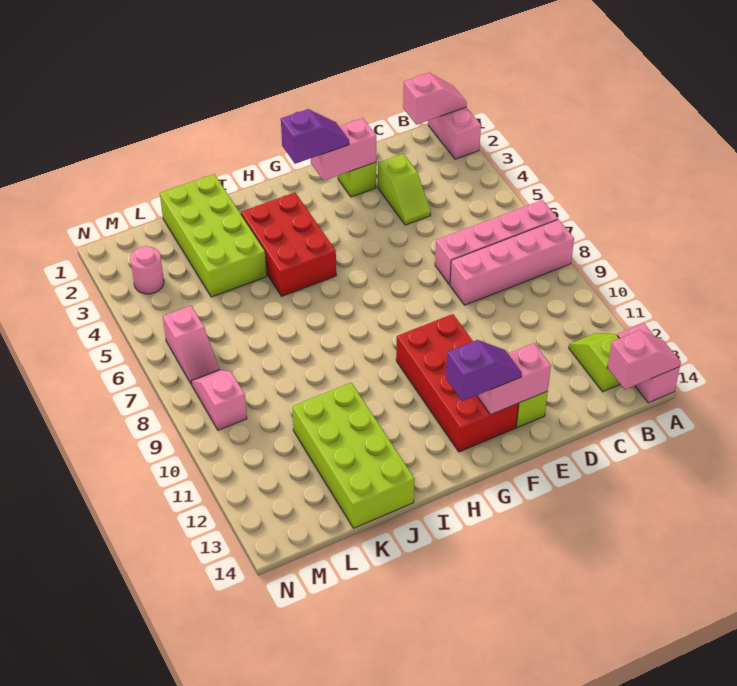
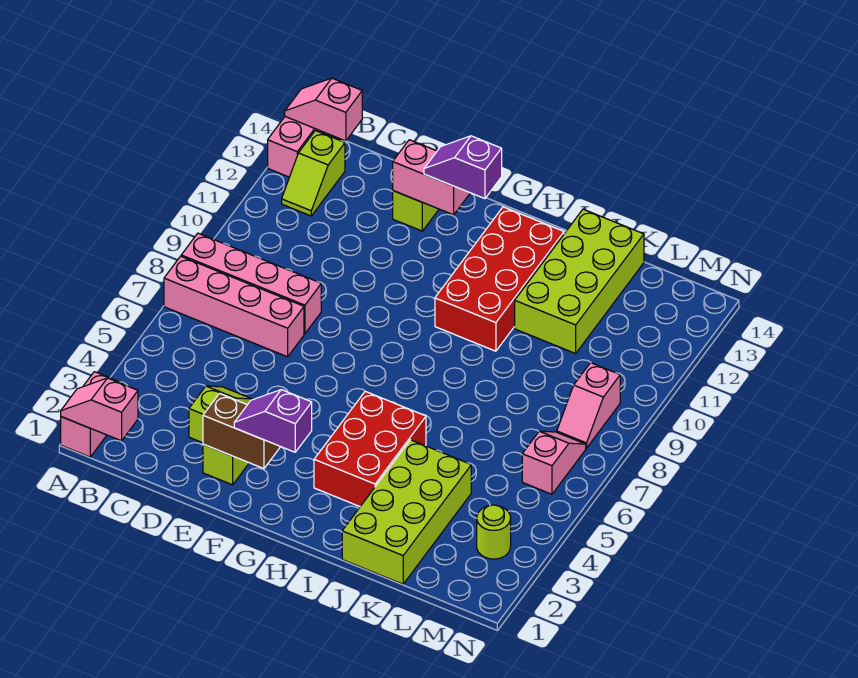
pink 1x2 brick [311,118,376,181] -> brown 1x2 brick [203,393,280,469]
red 2x4 brick [396,314,518,452] -> red 2x4 brick moved to [435,207,564,351]
pink 1x1 round brick [130,246,164,294] -> lime 1x1 round brick [477,505,511,559]

